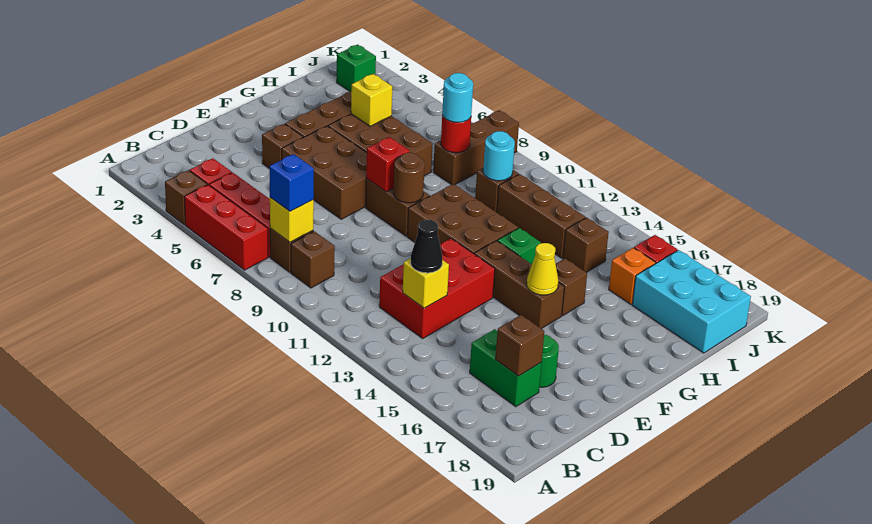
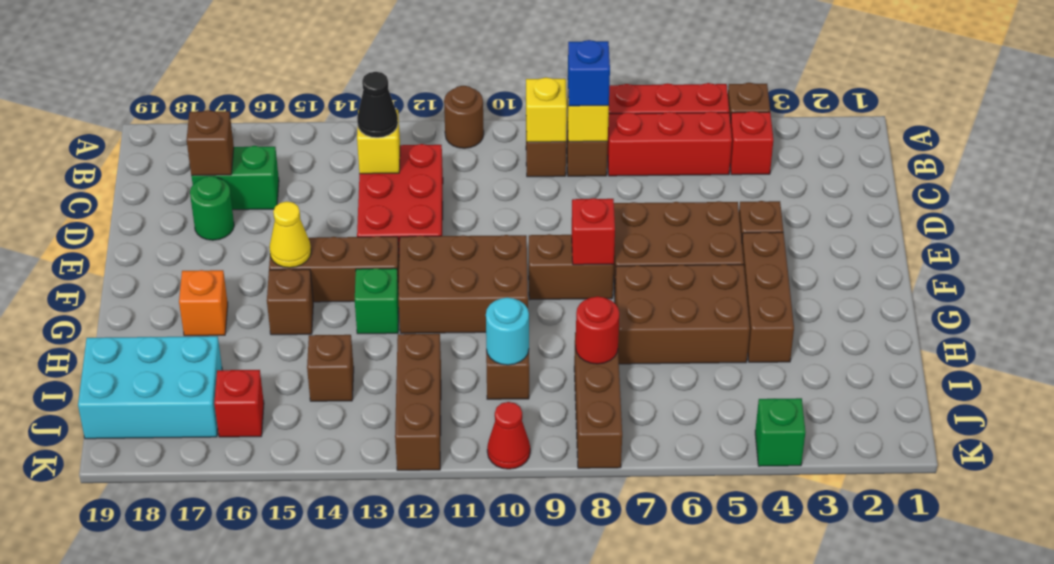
brown 1x1 round brick [394,153,425,203] -> brown 1x1 round brick moved to [444,86,484,148]
yellow 1x1 brick [351,74,392,126] -> yellow 1x1 brick moved to [526,77,567,142]
cyan 1x1 round brick [442,73,473,122] -> none
brown 1x3 brick [497,174,586,258] -> brown 1x3 brick turned to [395,334,441,470]
orange 1x1 brick [609,248,656,304] -> orange 1x1 brick moved to [179,270,228,336]
green 1x1 brick [336,45,376,92] -> green 1x1 brick moved to [755,398,805,466]
none -> red 1x1 cone [487,402,530,469]

